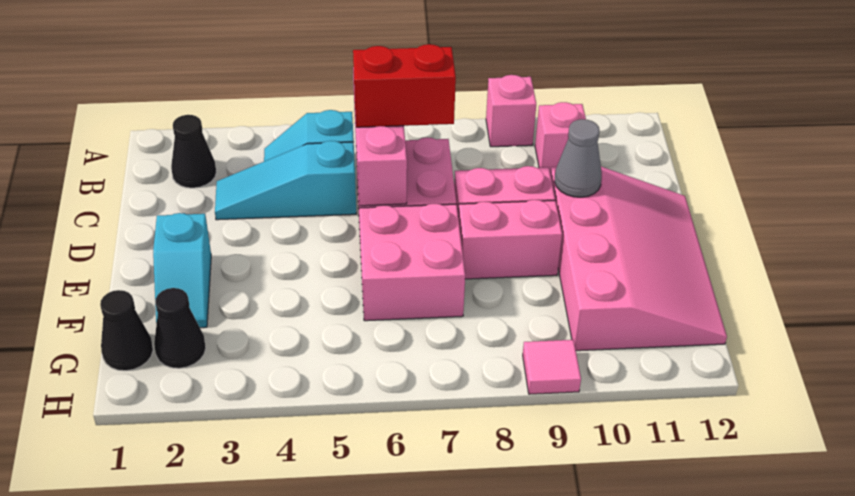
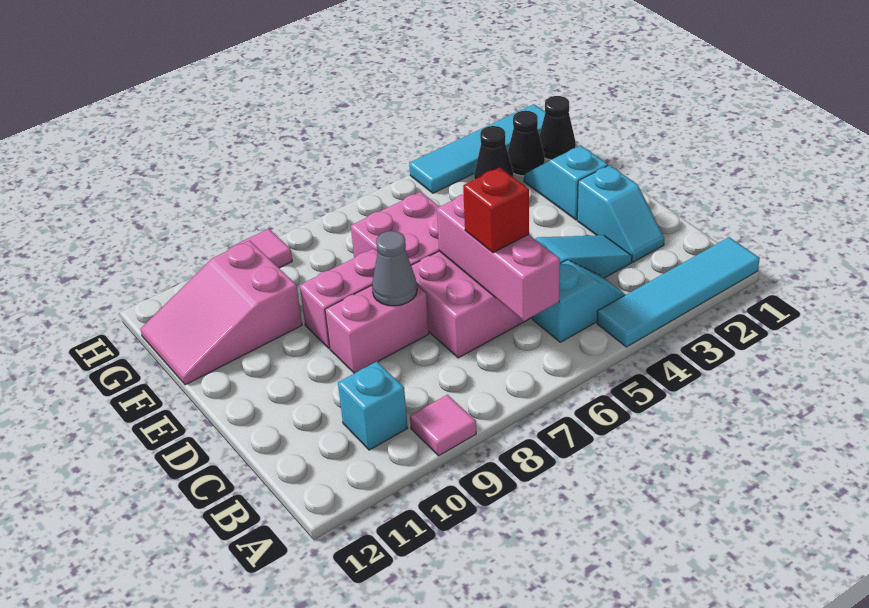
none -> cyan 1x4 tile [597,237,760,347]
pink 1x1 brick [486,75,536,147] -> pink 1x1 tile [410,395,476,456]
black 1x1 cone [171,115,216,188] -> black 1x1 cone moved to [474,126,513,179]
pink 1x1 brick [535,102,586,174] -> cyan 1x1 brick [338,362,408,450]
none -> cyan 1x2 slope [577,165,664,262]
red 1x2 brick [353,44,456,127] -> red 1x1 brick [463,167,529,253]
pink 3x4 slope [551,167,727,351] -> pink 2x3 slope [141,241,302,385]
grey 1x1 cone [555,119,602,197] -> grey 1x1 cone moved to [372,231,417,306]
none -> cyan 1x4 tile [409,104,545,193]

